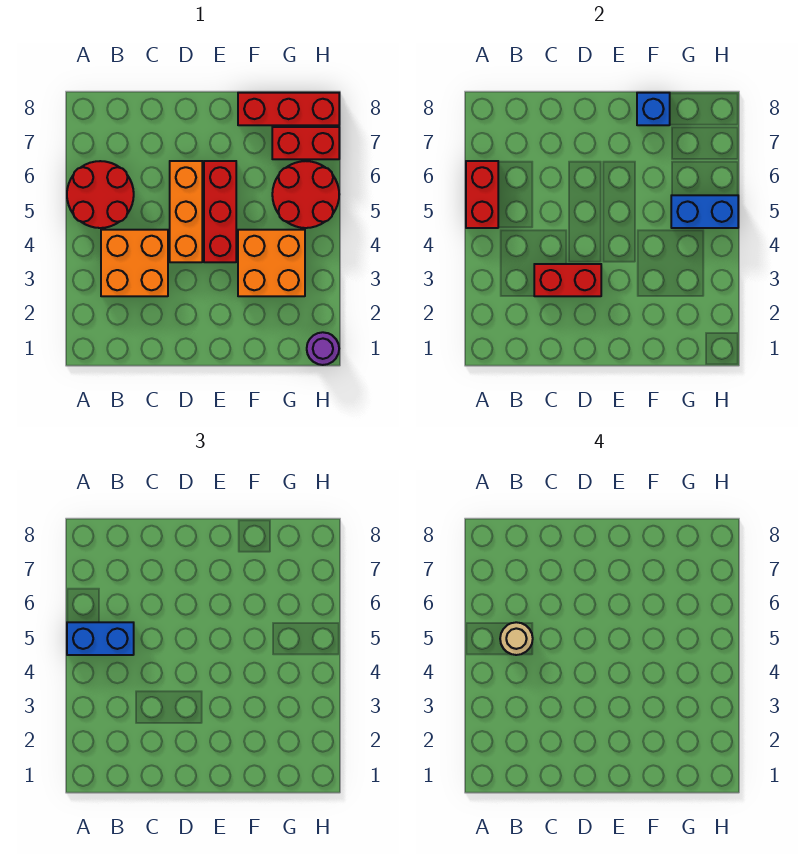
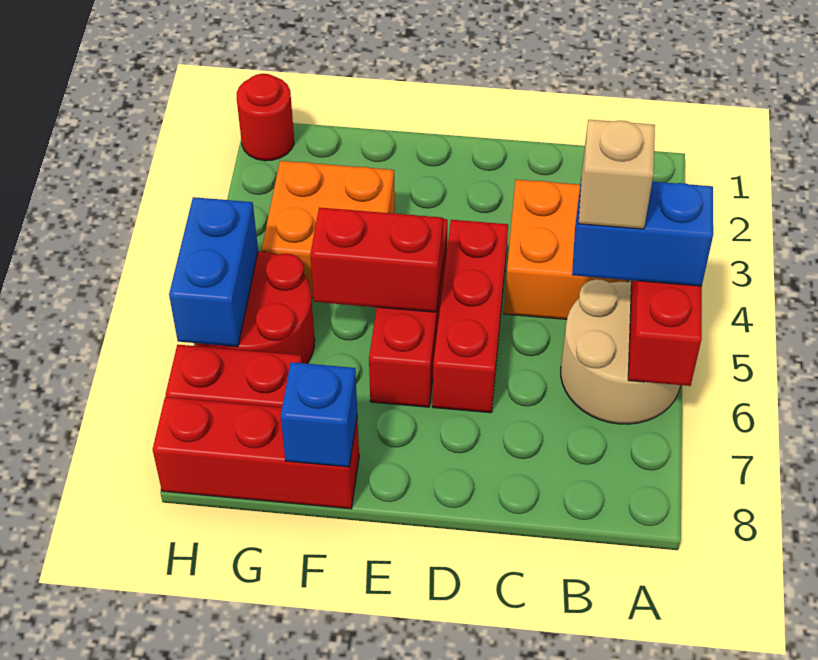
red 2x2 round brick [67,161,134,228] -> tan 2x2 round brick [561,279,681,424]
tan 1x1 round brick [500,622,533,655] -> tan 1x1 brick [579,120,655,229]
red 1x2 brick [534,264,601,296] -> red 1x2 brick moved to [310,208,443,312]
orange 1x3 brick [170,161,202,262] -> red 1x3 brick [432,220,508,413]
blue 1x2 brick [671,195,738,228] -> blue 1x2 brick turned to [169,197,258,347]
purple 1x1 round brick [307,332,339,365] -> red 1x1 round brick [237,74,294,161]

